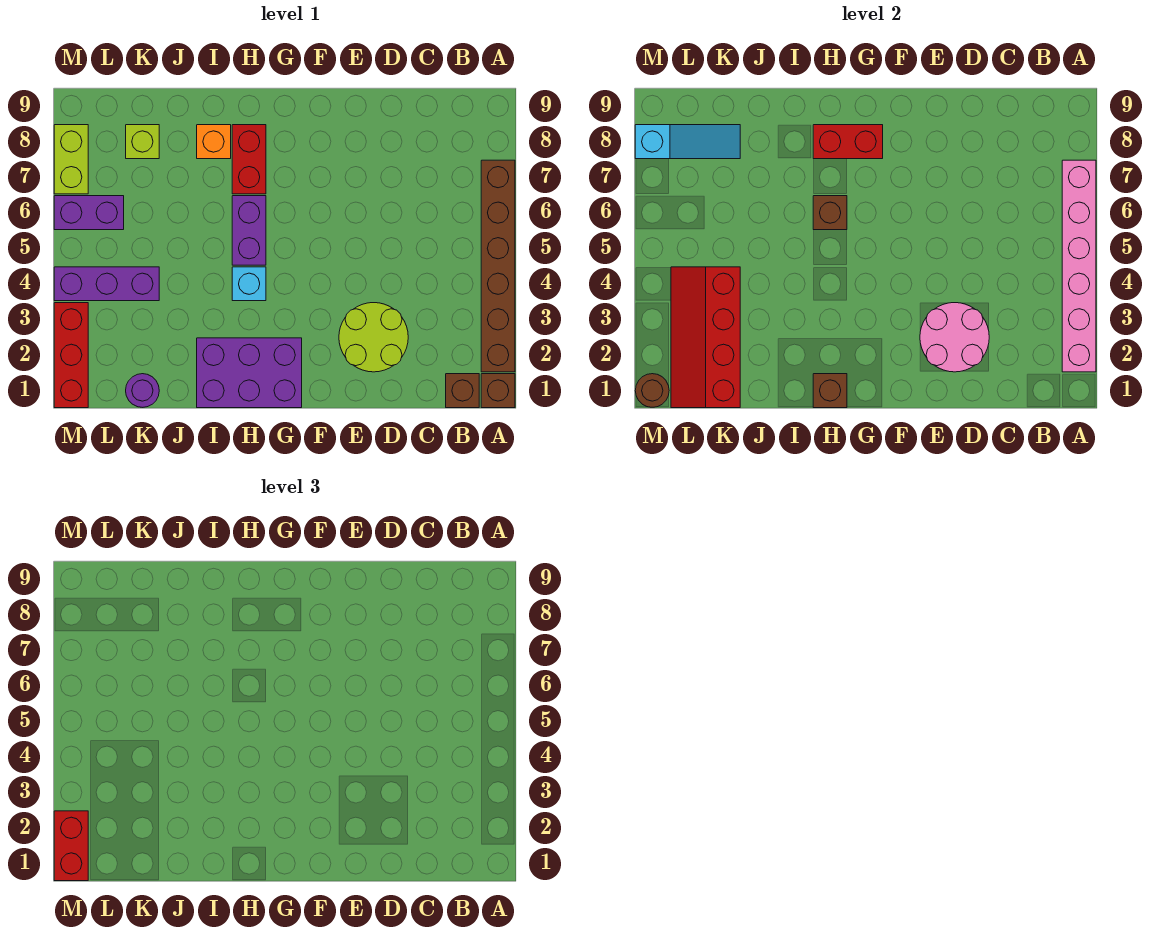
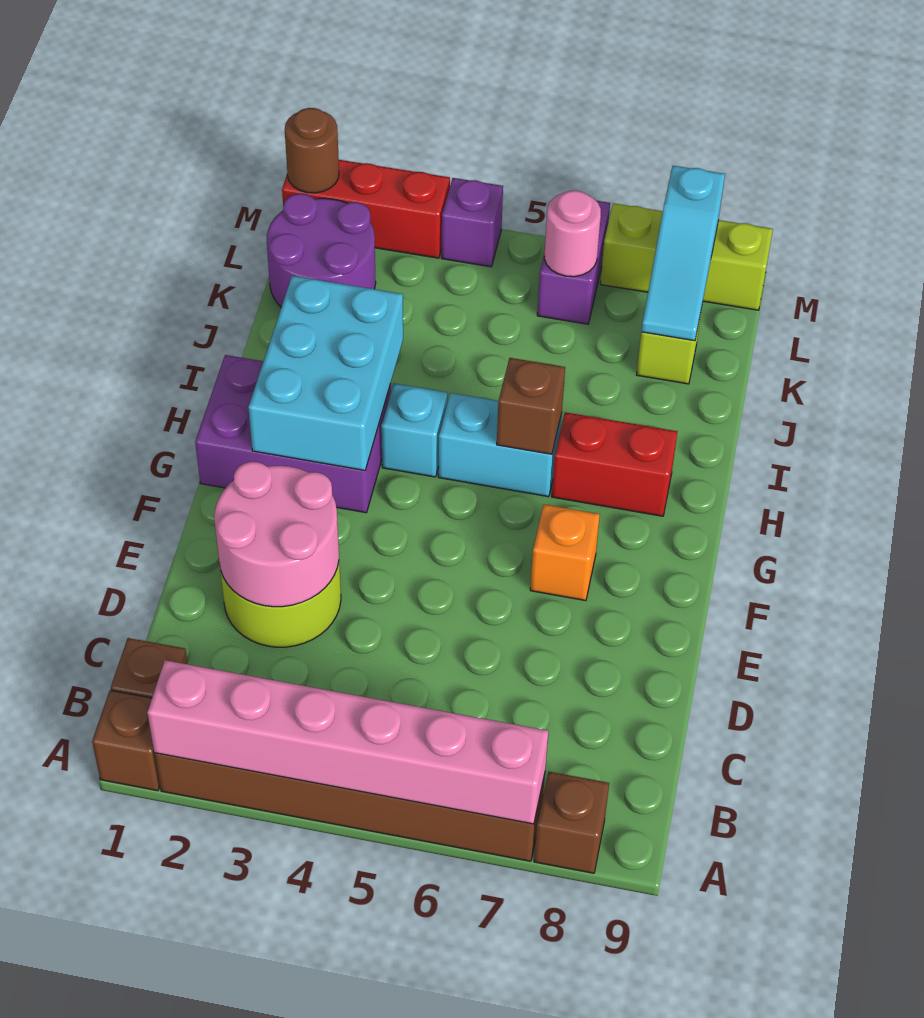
purple 2x3 brick [197,338,302,408] -> purple 2x3 brick turned to [195,355,391,513]
none -> cyan 2x3 brick [248,276,403,470]
red 1x2 brick [813,125,883,159] -> none
brown 1x1 brick [813,374,847,408] -> brown 1x1 brick moved to [534,772,609,873]
purple 1x2 brick [232,196,266,265] -> cyan 1x2 brick [438,393,562,497]
orange 1x1 brick [197,125,231,159] -> orange 1x1 brick moved to [530,504,600,601]
purple 1x1 round brick [126,374,159,407] -> purple 2x2 round brick [267,194,376,307]
red 2x4 slope [671,267,740,408] -> none
purple 1x3 brick [54,267,159,301] -> purple 1x1 brick [441,178,503,267]
none -> pink 1x1 round brick [544,191,601,277]
red 1x2 brick [54,811,88,881] -> none
lime 1x2 brick [54,125,88,194] -> lime 1x3 brick [600,203,773,310]

